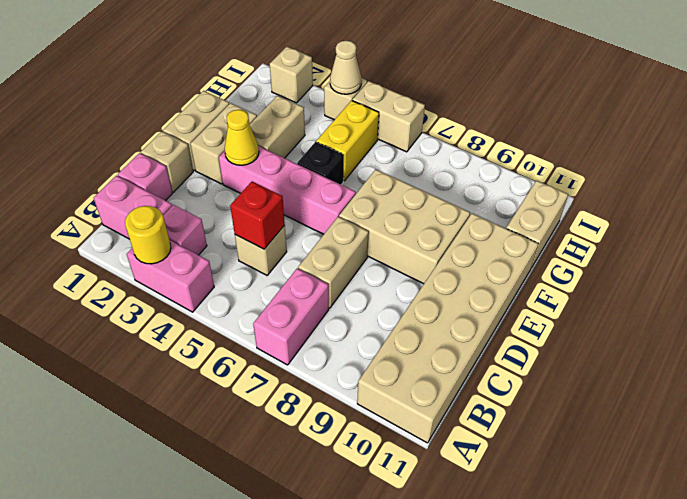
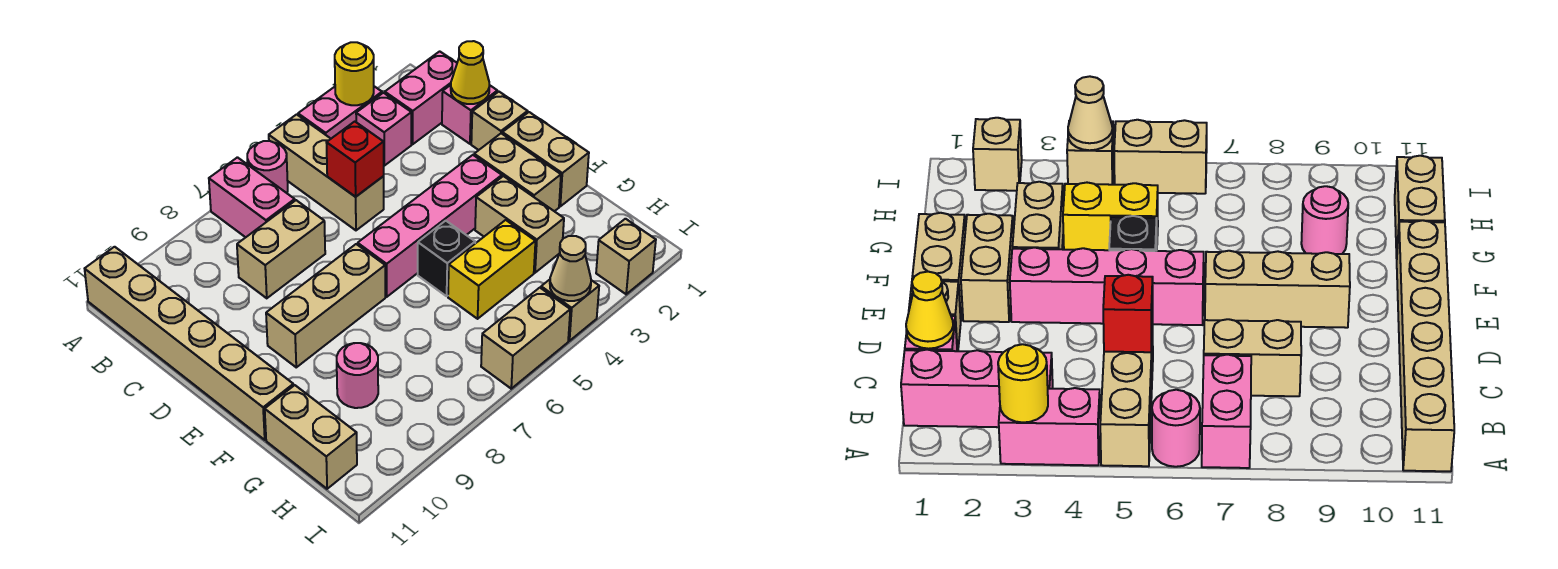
none -> pink 1x1 round brick [247,141,288,193]
tan 2x6 brick [357,213,538,443] -> tan 1x6 brick [85,247,293,440]
tan 1x1 brick [235,226,287,275] -> tan 1x3 brick [269,114,384,230]
tan 1x2 brick [298,217,369,308] -> tan 1x2 brick turned to [237,200,325,298]
yellow 1x1 cone [225,110,259,165] -> yellow 1x1 cone moved to [451,41,490,104]
tan 2x3 brick [339,169,470,284] -> tan 1x3 brick [266,244,385,367]
yellow 1x2 brick [316,100,379,181] -> yellow 1x2 brick turned to [448,220,535,319]
none -> pink 1x1 round brick [337,343,378,408]

